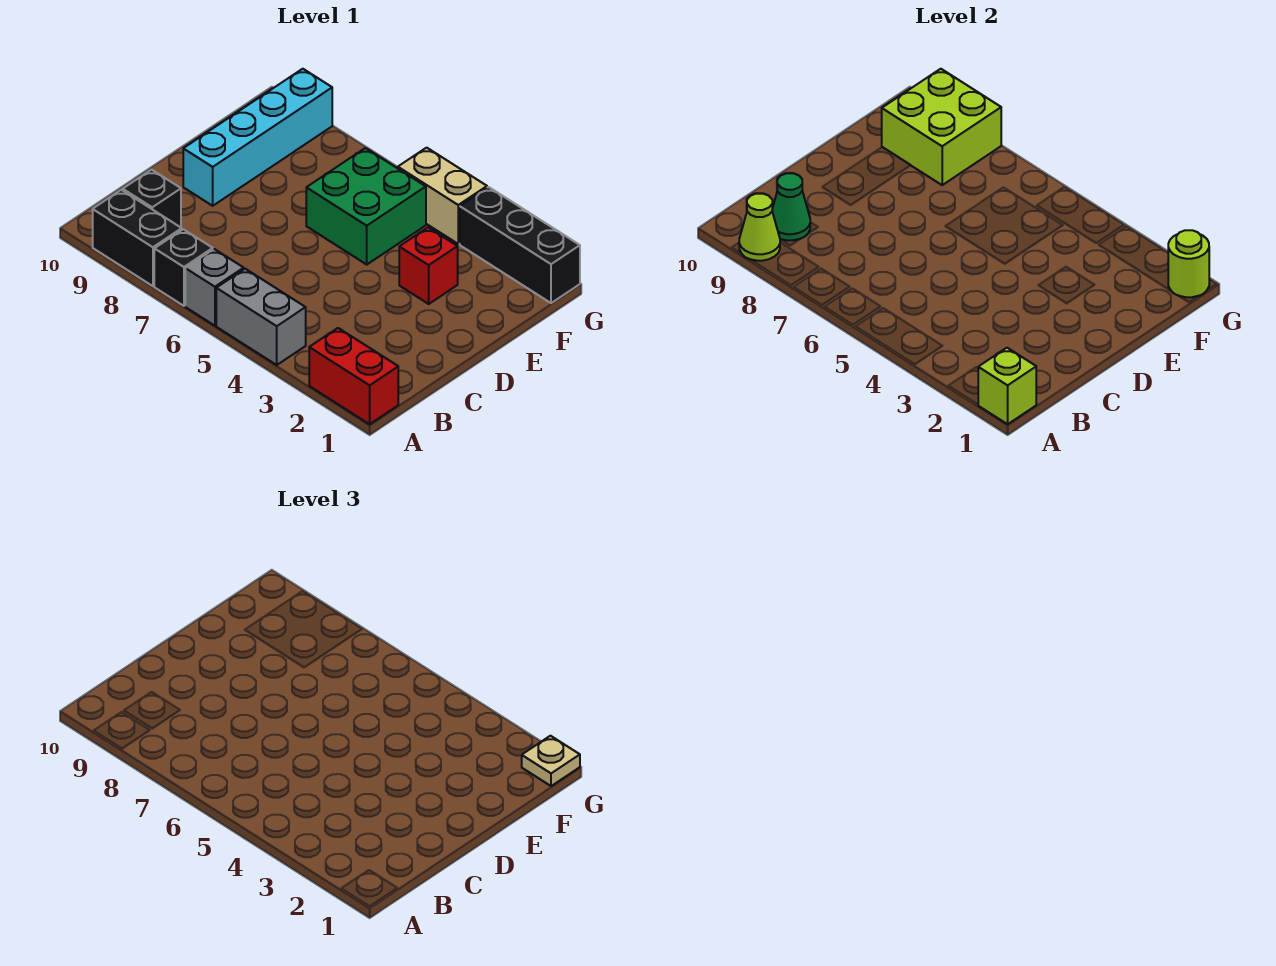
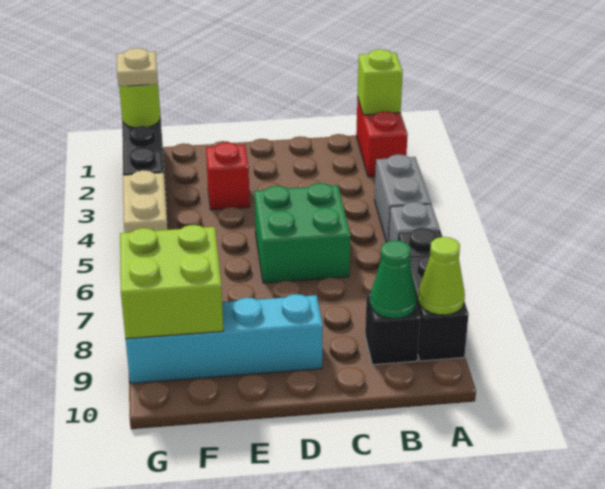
green 2x2 brick [306,148,426,264] -> green 2x2 brick moved to [254,183,350,283]

